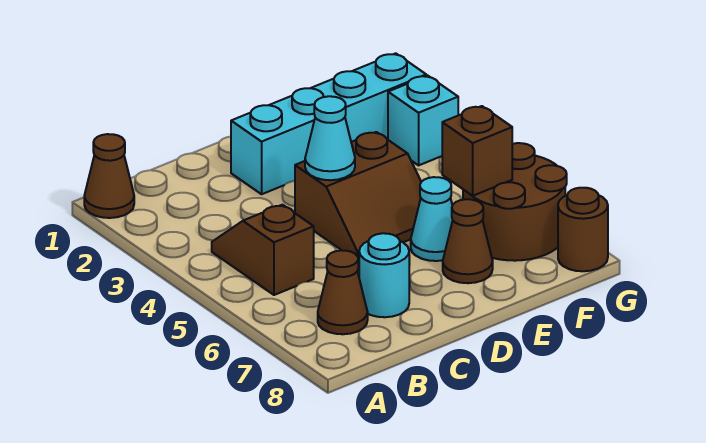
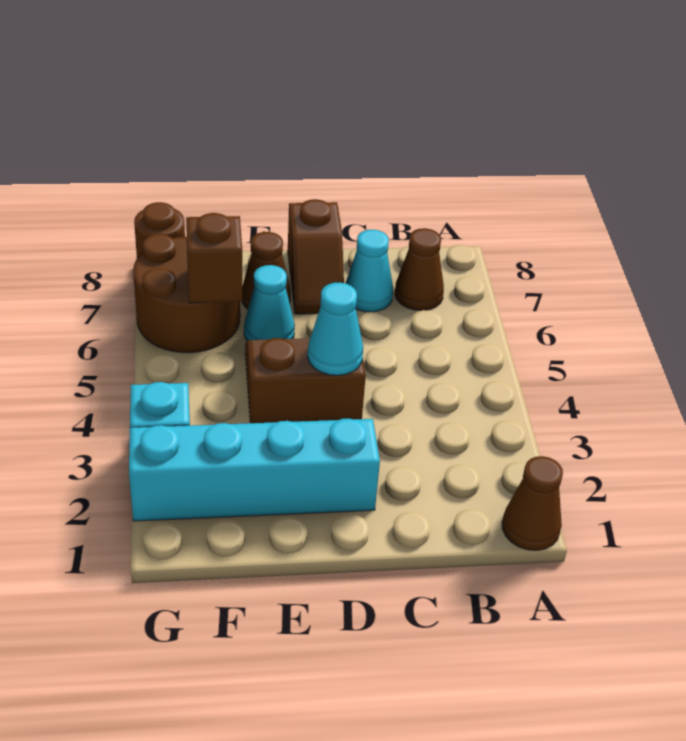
brown 1x2 slope [212,205,314,295] -> brown 1x2 slope moved to [288,199,344,314]
cyan 1x1 round brick [359,233,409,317] -> cyan 1x1 cone [345,230,393,312]

